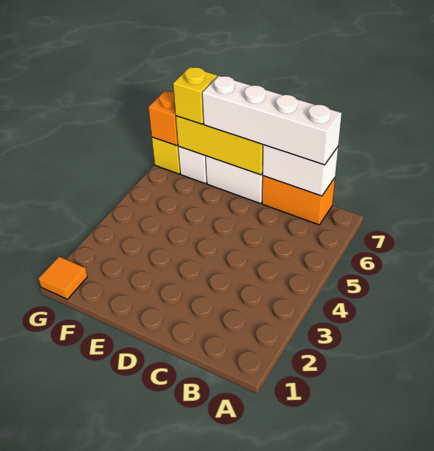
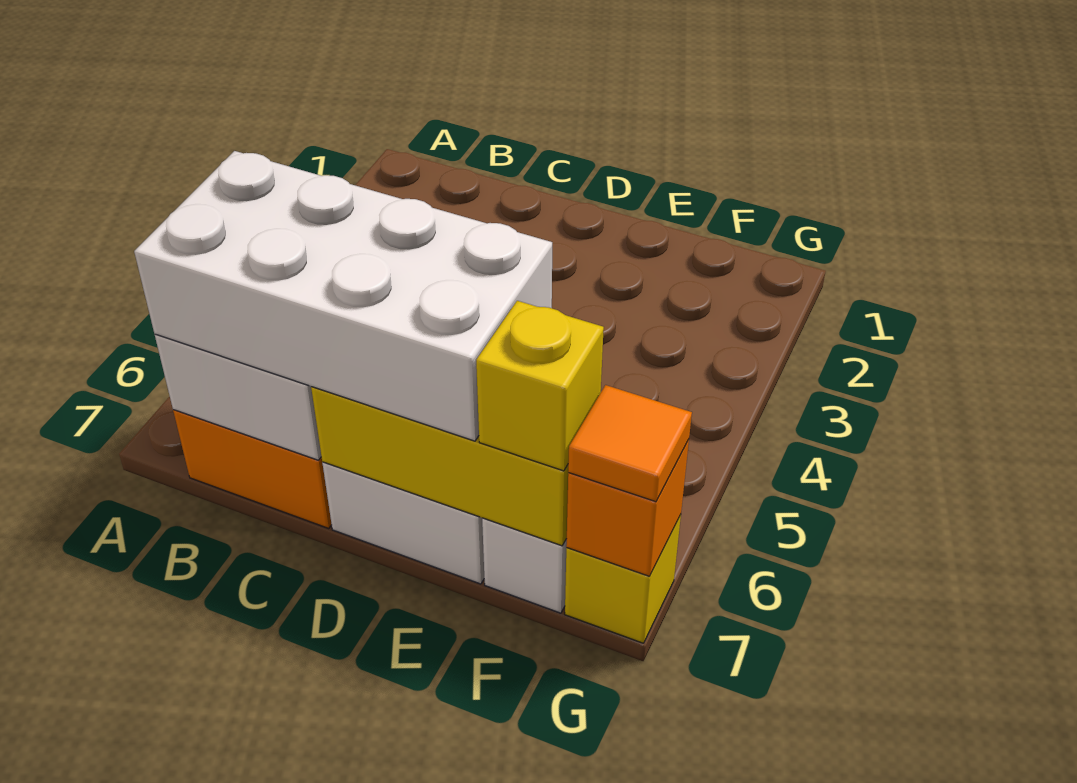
white 1x4 brick [202,76,342,165] -> white 2x4 brick [134,151,552,441]
orange 1x1 tile [38,257,87,299] -> orange 1x1 tile moved to [568,385,692,502]

